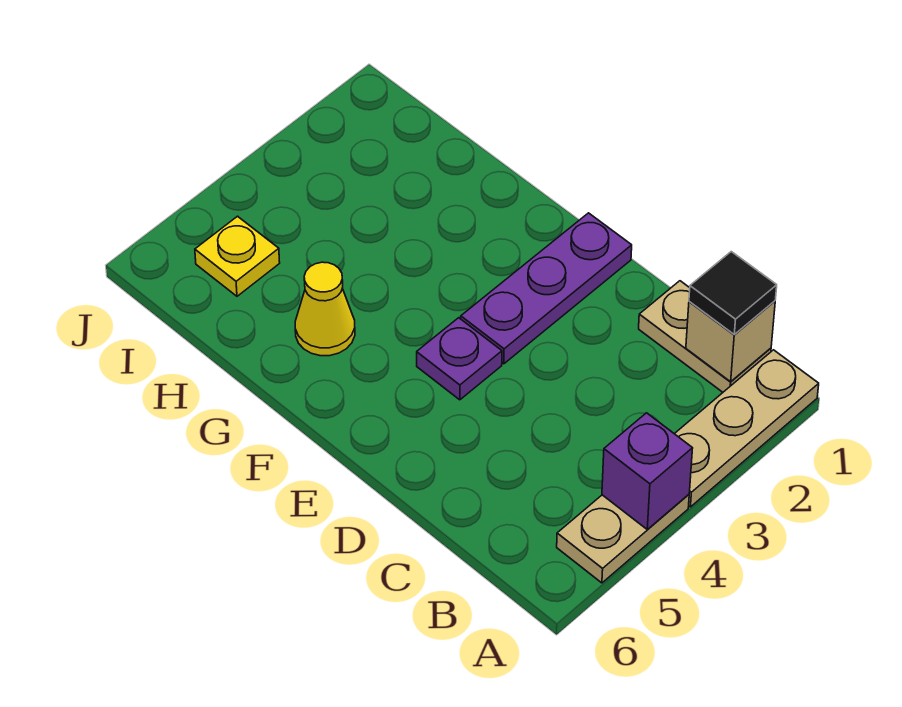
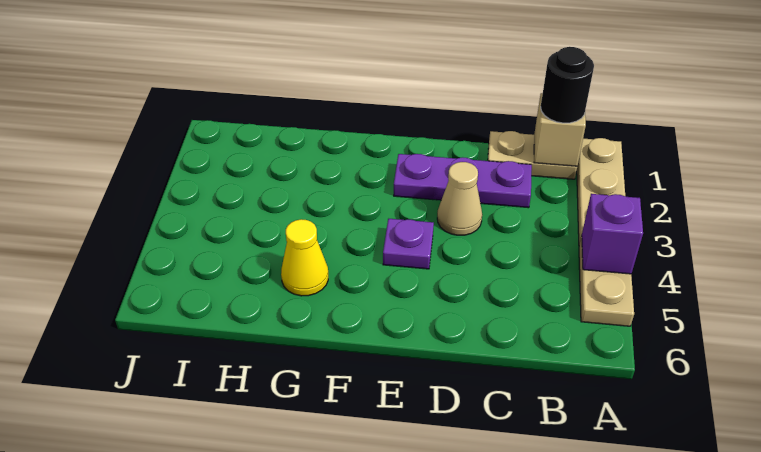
black 1x1 tile [689,252,777,334] -> black 1x1 round brick [541,47,594,123]
none -> tan 1x1 cone [437,162,482,235]
purple 1x3 plate [461,213,632,364] -> purple 1x3 plate turned to [394,154,532,208]
yellow 1x1 plate [195,216,280,296] -> none

